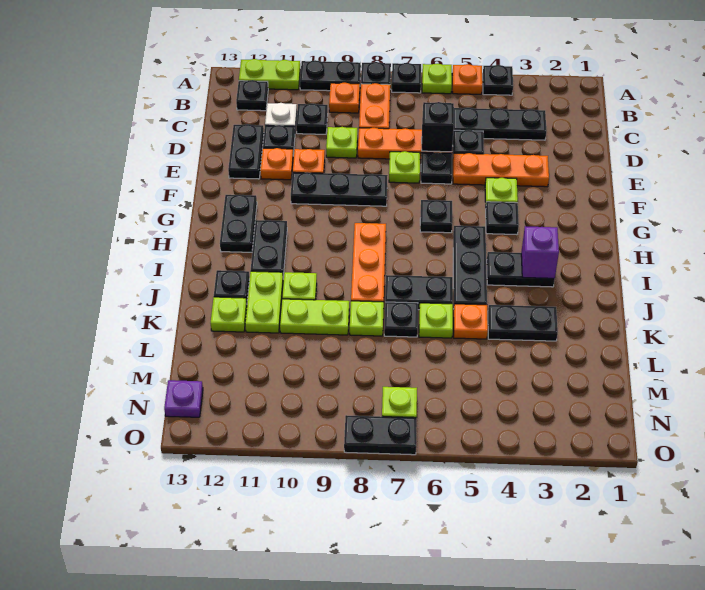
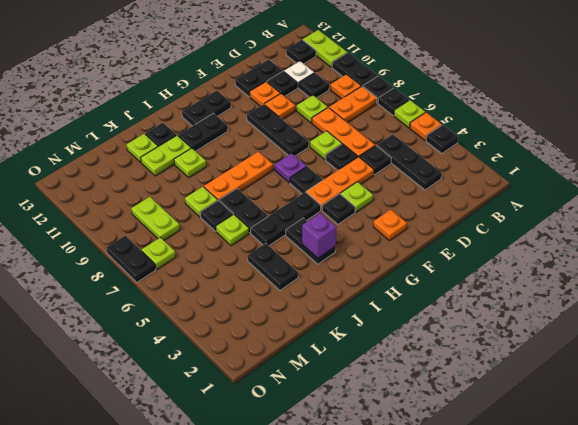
black 1x1 brick [422,102,454,152] -> none
orange 1x3 plate [453,153,549,187] -> orange 1x3 plate turned to [306,157,374,210]
orange 1x1 plate [454,304,488,339] -> orange 1x1 plate moved to [373,210,407,241]
lime 1x2 plate [280,299,349,335] -> lime 1x2 plate moved to [131,197,180,240]
purple 1x1 plate [164,380,203,417] -> purple 1x1 plate moved to [275,153,307,183]

